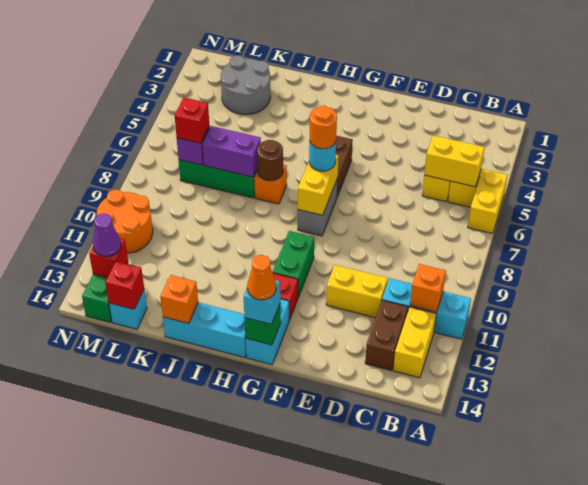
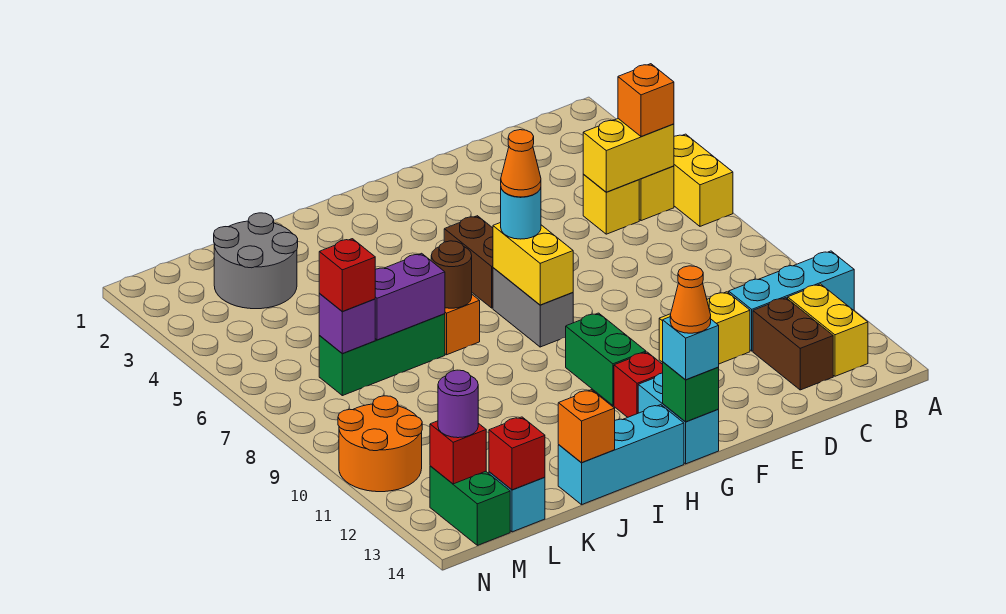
orange 1x1 brick [410,264,446,312] -> orange 1x1 brick moved to [618,64,674,136]
orange 1x1 round brick [310,106,337,149] -> orange 1x1 cone [501,130,541,197]
purple 1x1 cone [93,214,121,257] -> purple 1x1 round brick [438,370,478,438]

